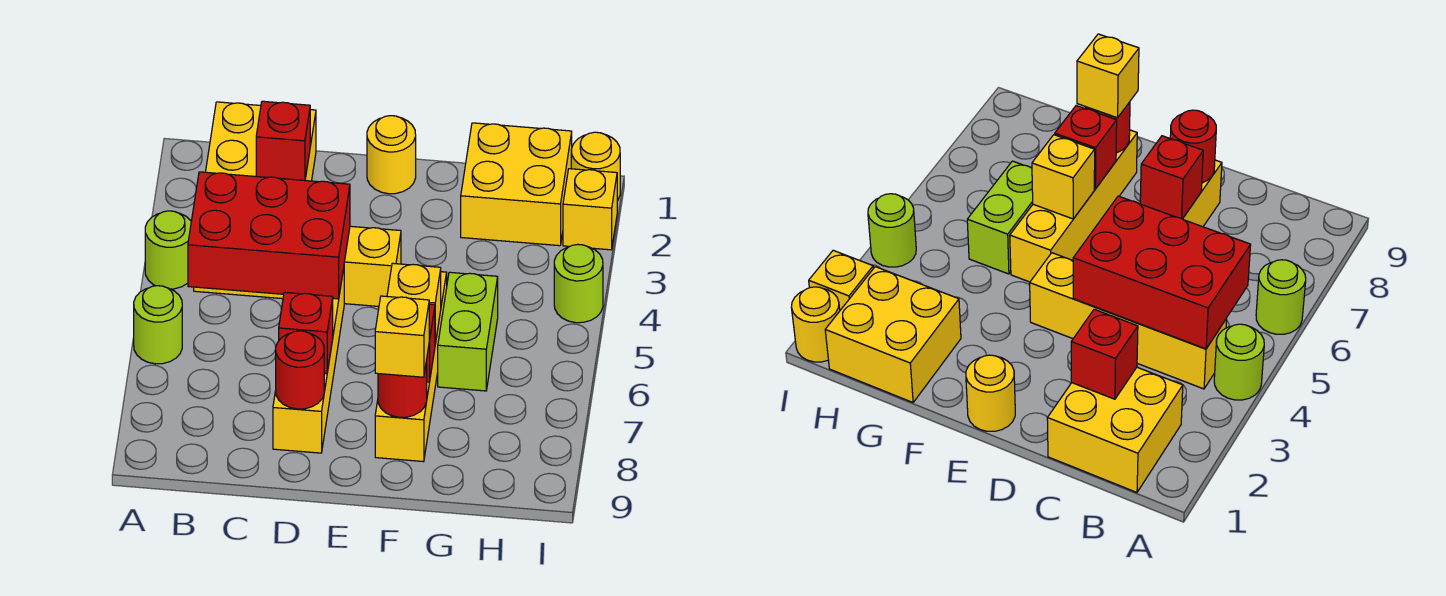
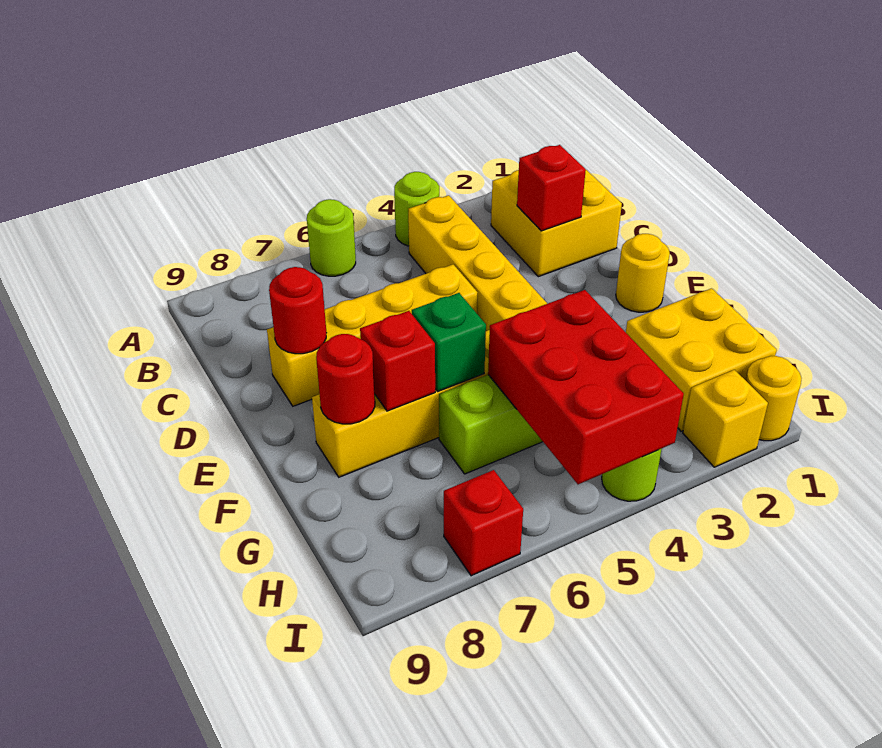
red 2x3 brick [188,172,350,299] -> red 2x3 brick moved to [488,290,684,484]
red 1x1 brick [279,292,333,374] -> red 1x1 brick moved to [444,470,523,576]
yellow 1x1 brick [387,263,441,343] -> green 1x1 brick [412,293,486,391]
yellow 1x1 brick [375,296,429,377] -> none

